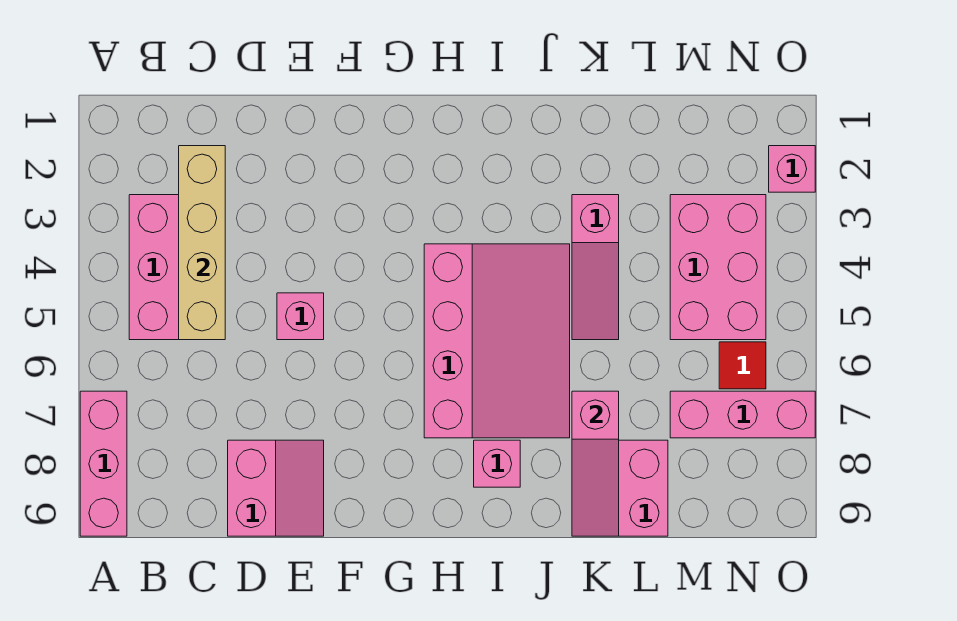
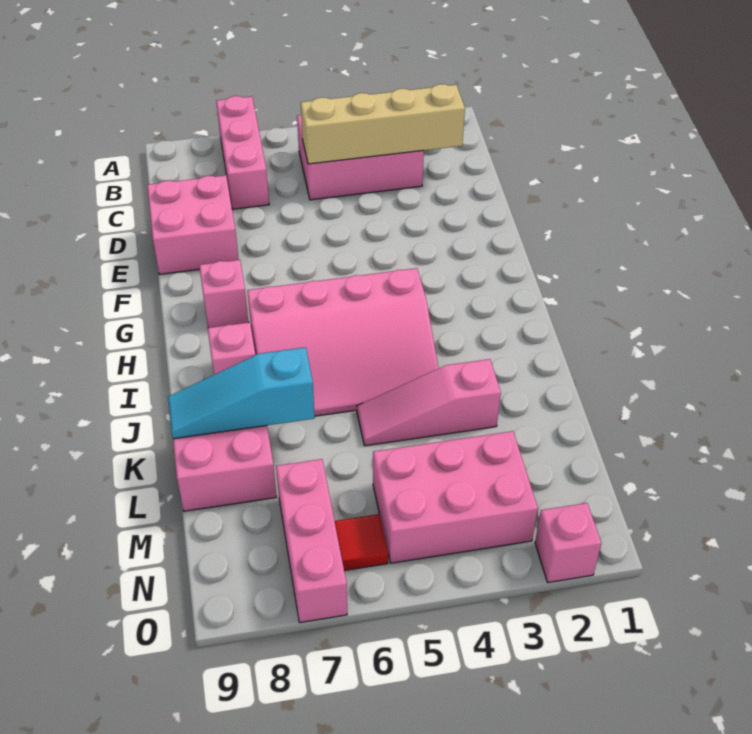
pink 1x3 brick [80,391,127,536] -> pink 1x3 brick turned to [216,96,269,209]
pink 2x2 slope [228,440,324,536] -> pink 2x2 brick [147,175,239,274]
pink 1x1 brick [277,293,324,340] -> pink 1x1 brick moved to [199,260,249,328]
pink 1x3 slope [572,391,619,536] -> cyan 1x3 slope [168,347,315,439]

